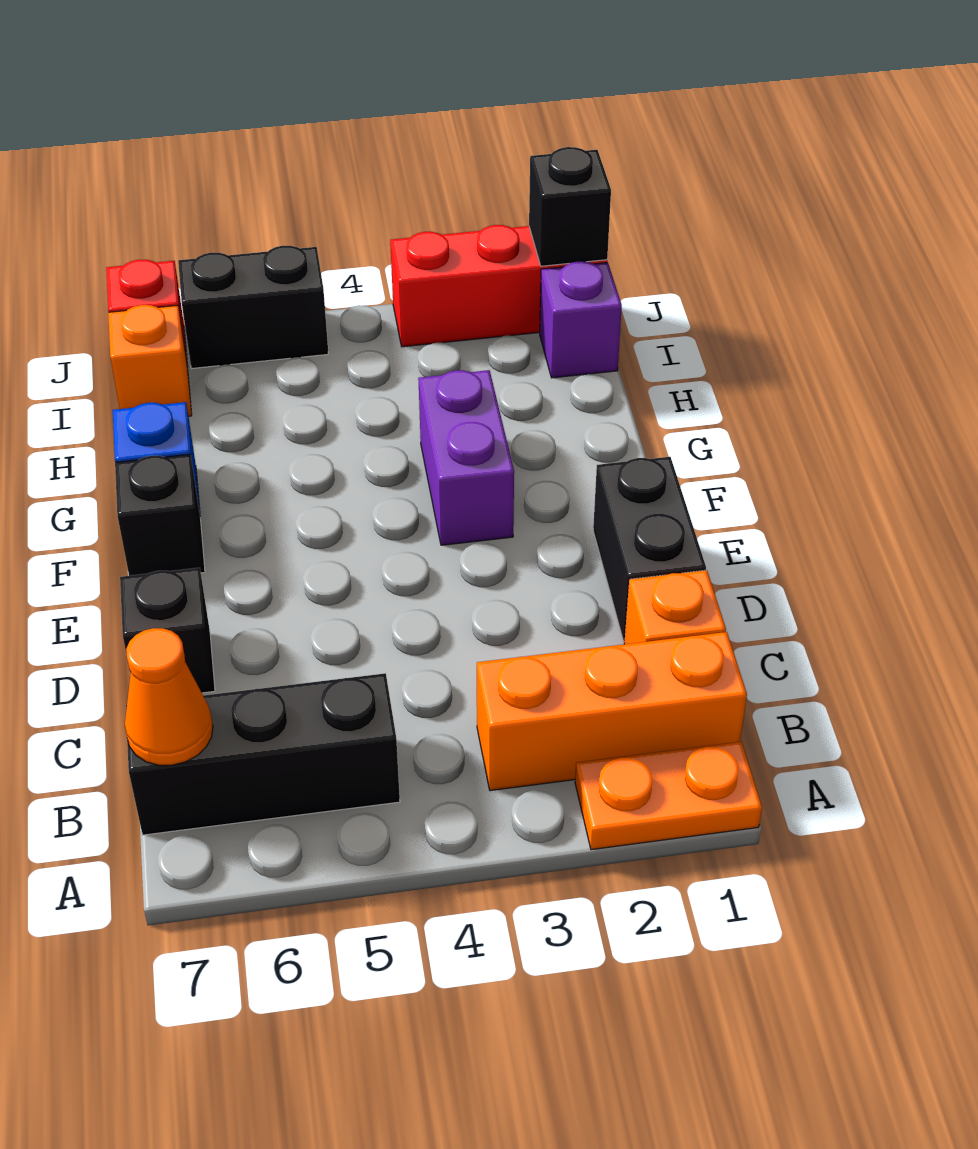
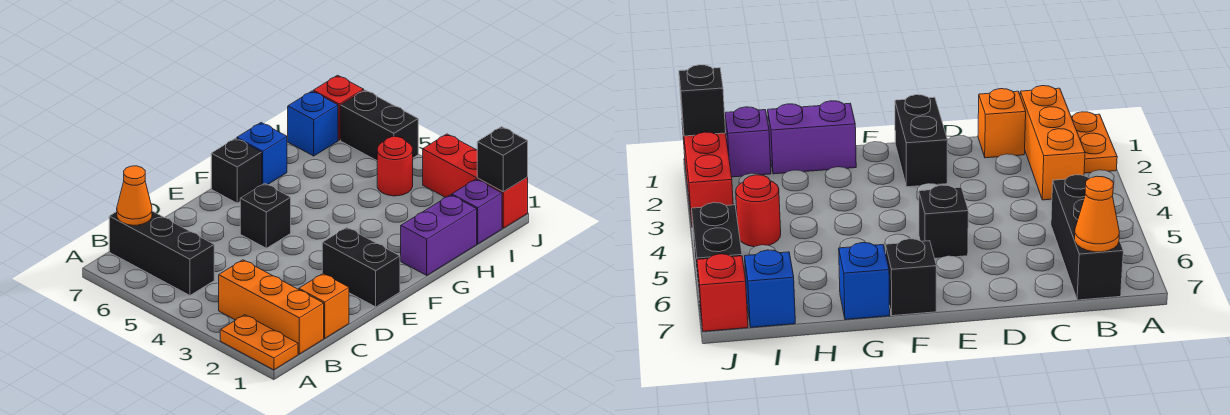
black 1x2 brick [593,457,706,642] -> black 1x2 brick turned to [322,227,400,307]
black 1x1 brick [120,568,215,693] -> black 1x1 brick moved to [240,183,291,248]
purple 1x2 brick [418,370,514,545] -> purple 1x2 brick moved to [401,195,477,275]
none -> red 1x1 round brick [377,137,413,196]
orange 1x1 brick [108,305,192,416] -> blue 1x1 brick [288,91,338,156]

